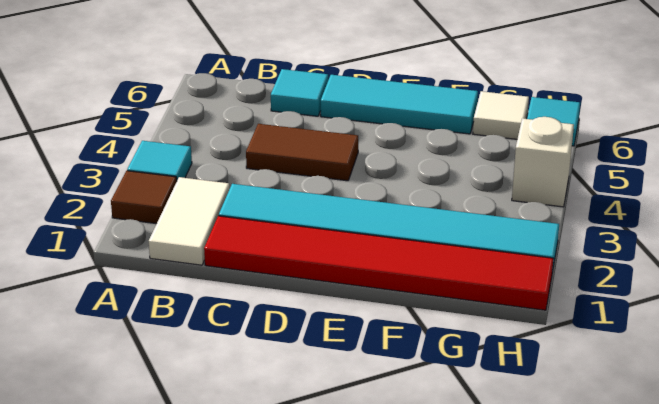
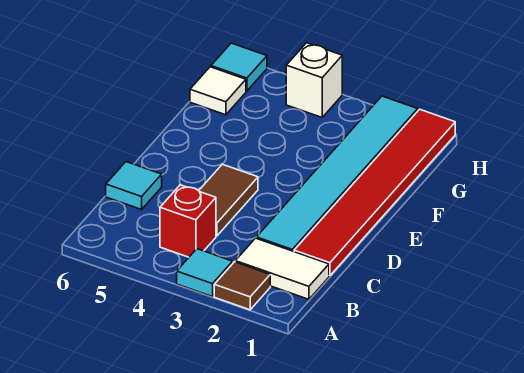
none -> red 1x1 brick [160,185,216,257]
cyan 1x3 tile [321,75,478,134] -> none

